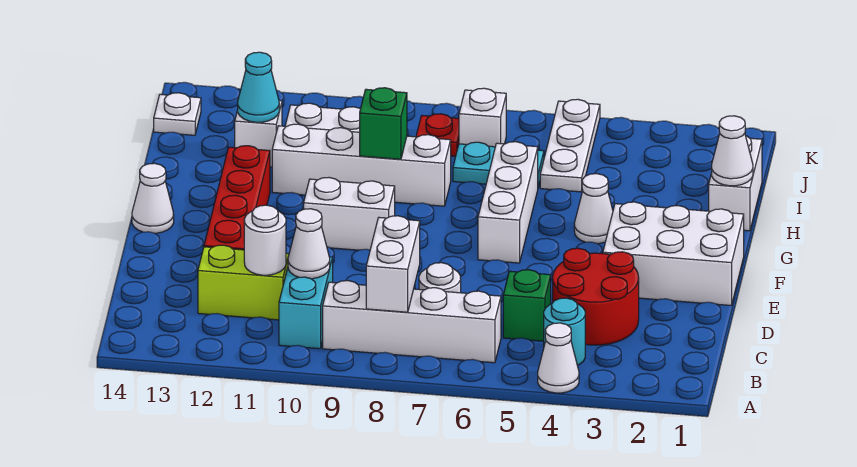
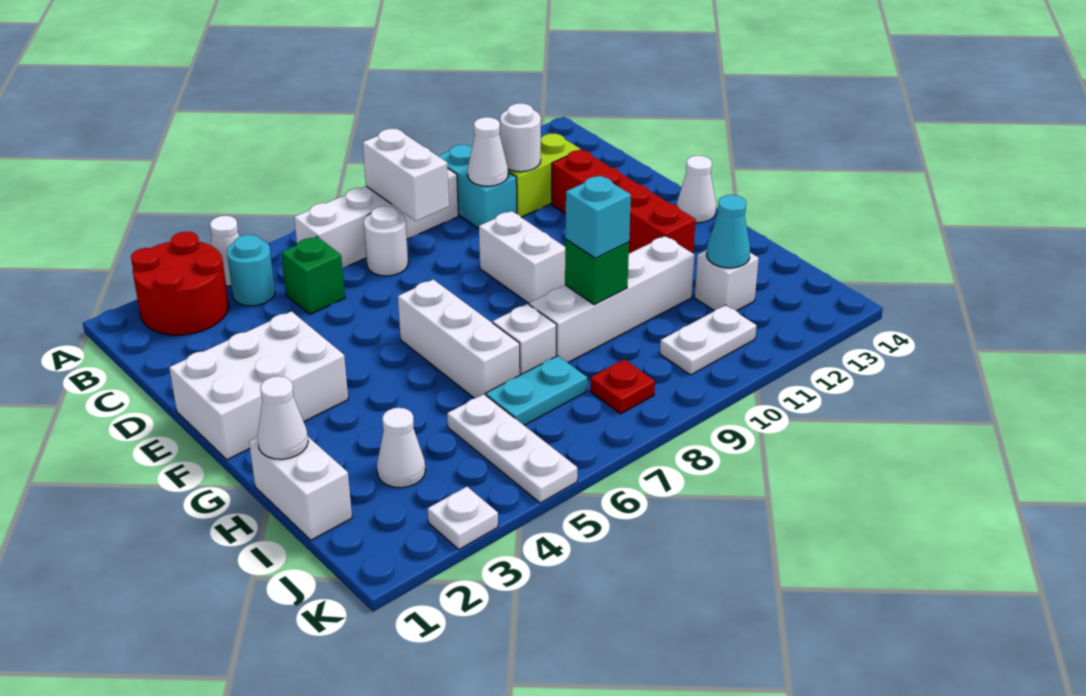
red 2x2 round brick [553,248,639,345] -> red 2x2 round brick moved to [131,232,229,335]
white 1x2 brick [304,178,395,250] -> white 1x2 brick turned to [479,211,565,303]
white 1x1 cone [574,174,613,244] -> white 1x1 cone moved to [377,408,425,488]
none -> cyan 1x1 brick [565,176,631,258]
white 1x1 brick [459,88,506,147] -> white 1x1 brick moved to [493,304,557,375]
white 1x1 plate [154,93,201,135] -> white 1x1 plate moved to [428,487,498,549]

